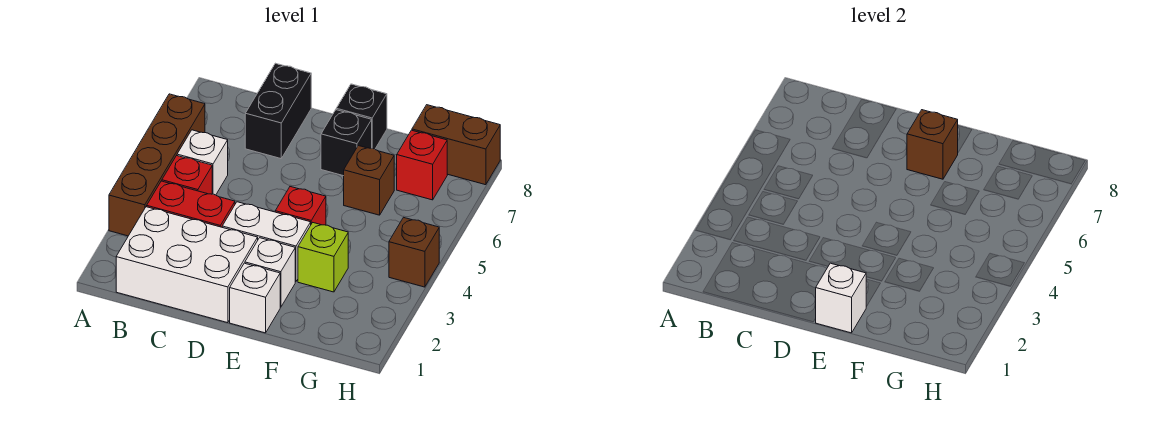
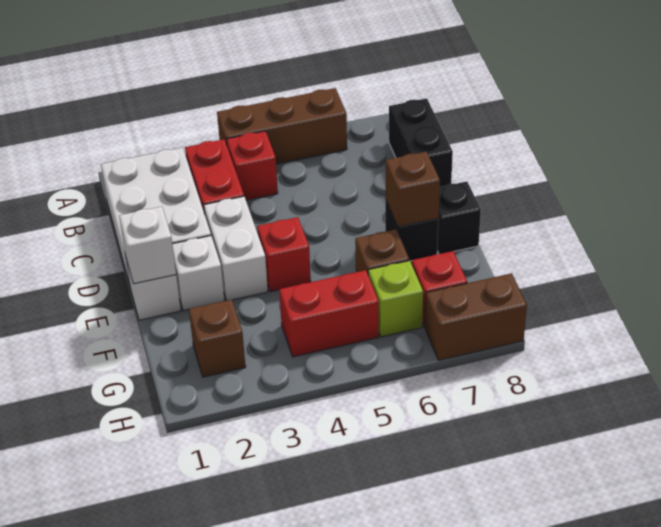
brown 1x4 brick [109,94,205,236] -> brown 1x3 brick [217,88,347,164]
white 1x1 brick [177,130,228,195] -> none
black 1x2 brick [245,63,311,159] -> black 1x2 brick turned to [389,98,453,187]
lime 1x1 brick [298,223,348,292] -> lime 1x1 brick moved to [368,261,423,337]
none -> red 1x2 brick [279,270,379,357]
brown 1x2 brick [412,105,500,185] -> brown 1x2 brick turned to [425,273,527,360]
brown 1x1 brick [389,217,439,287] -> brown 1x1 brick moved to [189,300,246,377]

